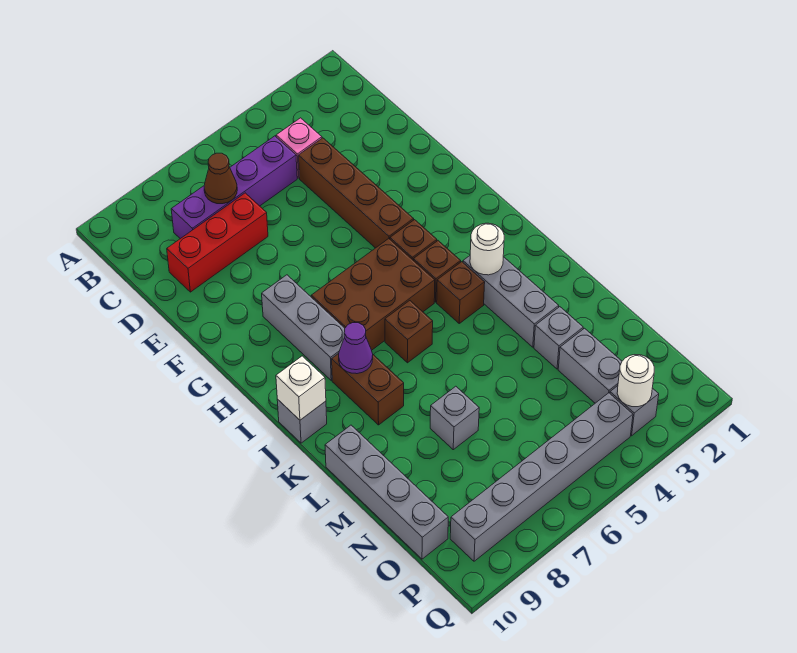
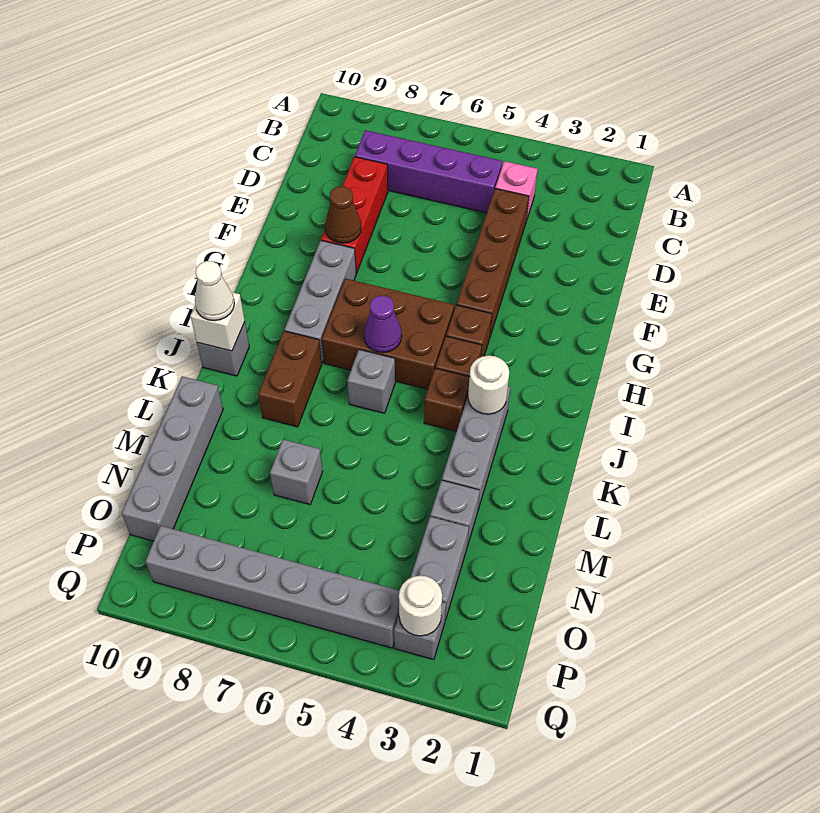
brown 1x1 cone [204,153,237,204] -> brown 1x1 cone moved to [325,186,361,243]
red 1x3 brick [167,193,268,292] -> red 1x3 brick turned to [321,157,388,273]
brown 1x1 brick [385,301,433,363] -> grey 1x1 brick [347,350,395,413]
purple 1x1 cone [339,323,373,374] -> purple 1x1 cone moved to [364,296,402,353]
none -> white 1x1 cone [195,261,234,321]

